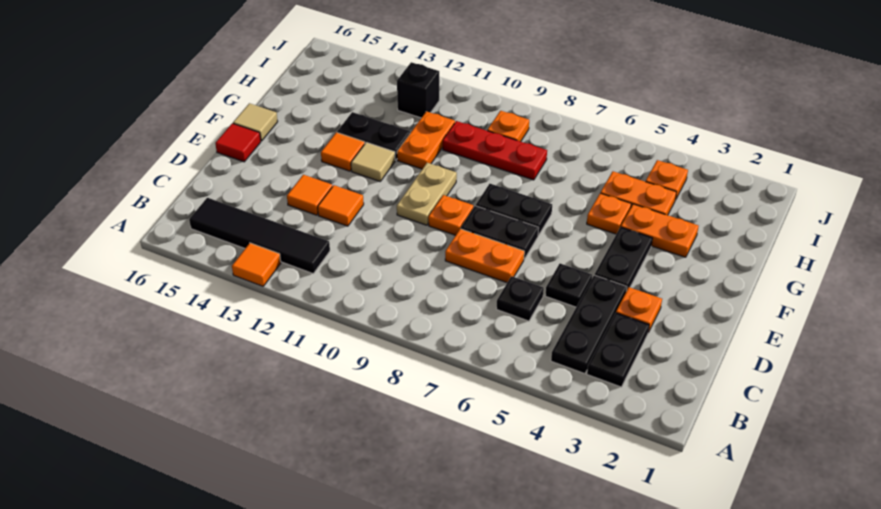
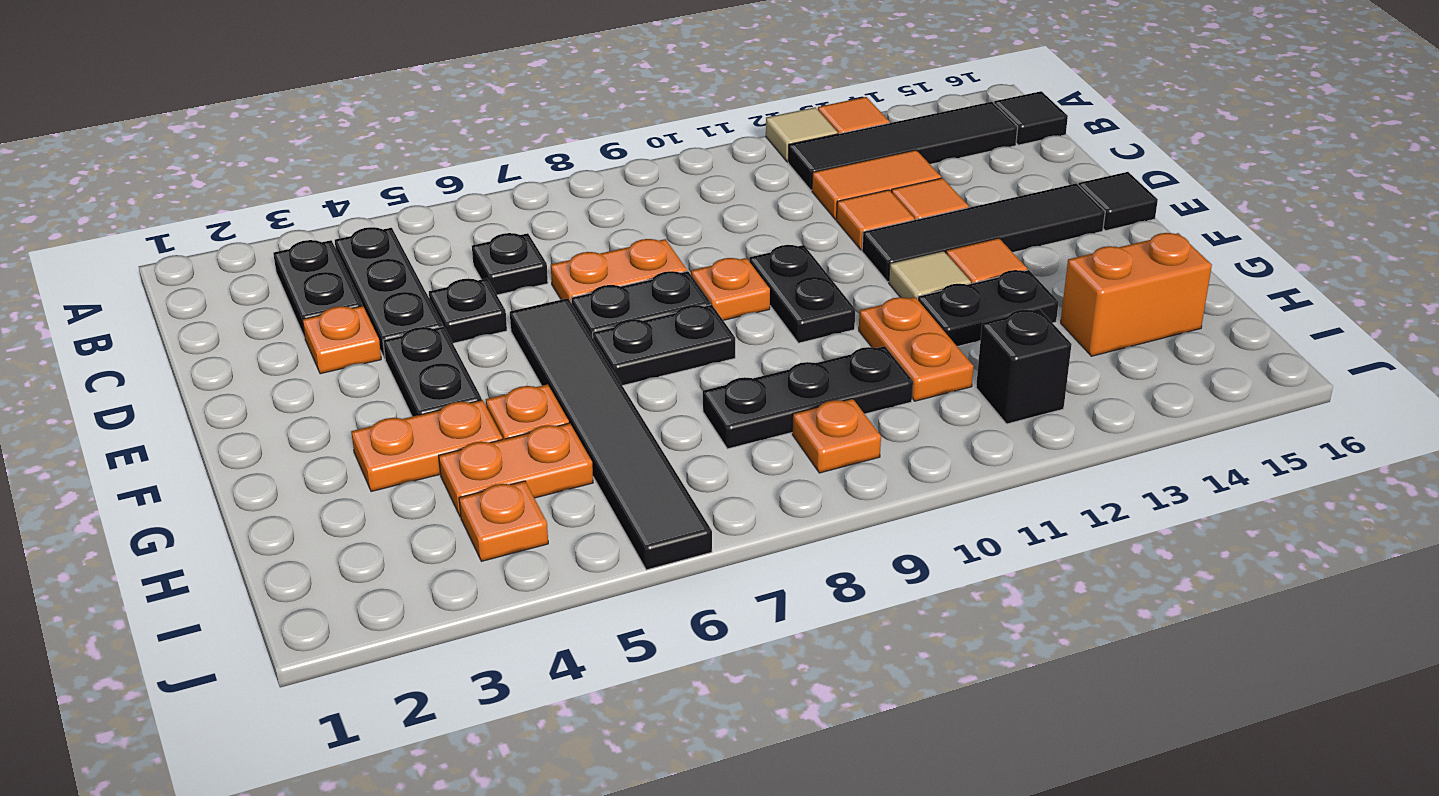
none -> black 1x1 tile [994,91,1068,145]
none -> orange 1x2 tile [812,150,941,220]
none -> black 1x6 tile [510,298,712,570]
tan 1x2 plate [397,163,457,225] -> black 1x2 plate [749,245,855,343]
none -> black 1x4 tile [862,184,1105,282]
red 1x1 tile [215,123,261,162] -> black 1x1 tile [1079,172,1158,231]
tan 1x1 tile [233,103,278,141] -> tan 1x1 tile moved to [766,107,838,162]
red 1x3 plate [443,121,547,180] -> black 1x3 plate [703,346,913,449]
none -> orange 1x2 brick [1061,233,1212,356]

